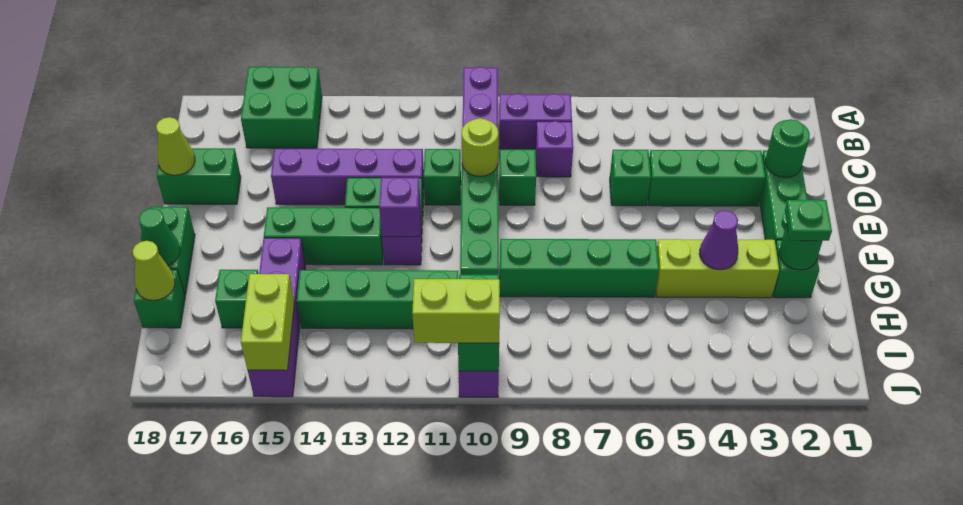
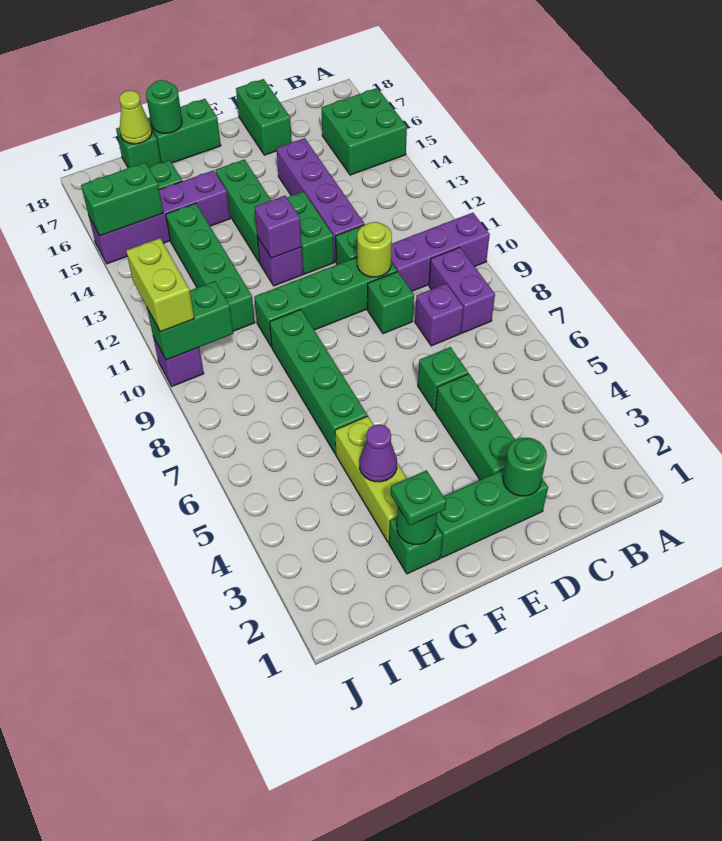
lime 1x1 cone [156,117,195,175] -> none
green 1x1 cone [139,208,180,266] -> green 1x1 round brick [146,80,182,133]
lime 1x2 brick [241,274,294,370] -> green 1x2 brick [81,162,163,236]

